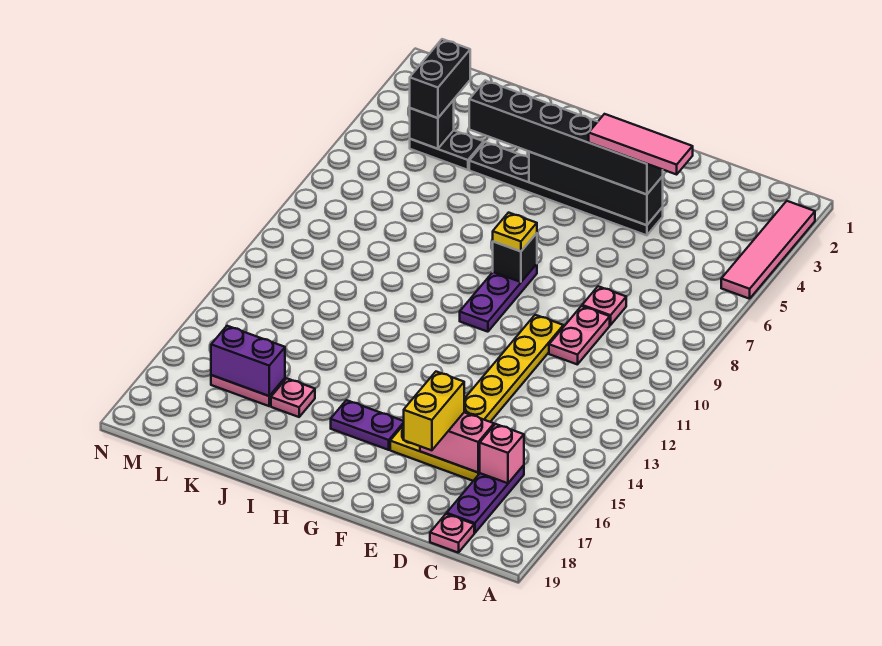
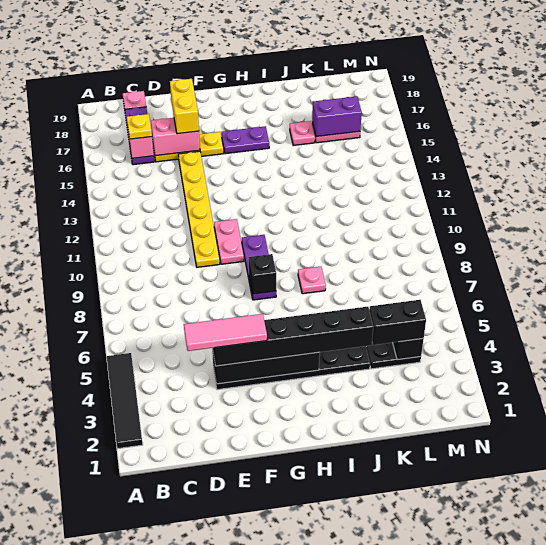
pink 1x4 tile [721,201,815,299] -> black 1x4 tile [107,353,143,449]
pink 1x1 plate [582,286,626,325] -> pink 1x1 plate moved to [298,267,326,294]
pink 1x2 plate [549,306,610,365] -> pink 1x2 plate moved to [214,219,244,264]
yellow 1x1 plate [493,213,537,251] -> yellow 1x1 plate moved to [127,114,152,139]
black 1x2 brick [410,39,470,118] -> black 1x2 brick turned to [369,300,426,345]

